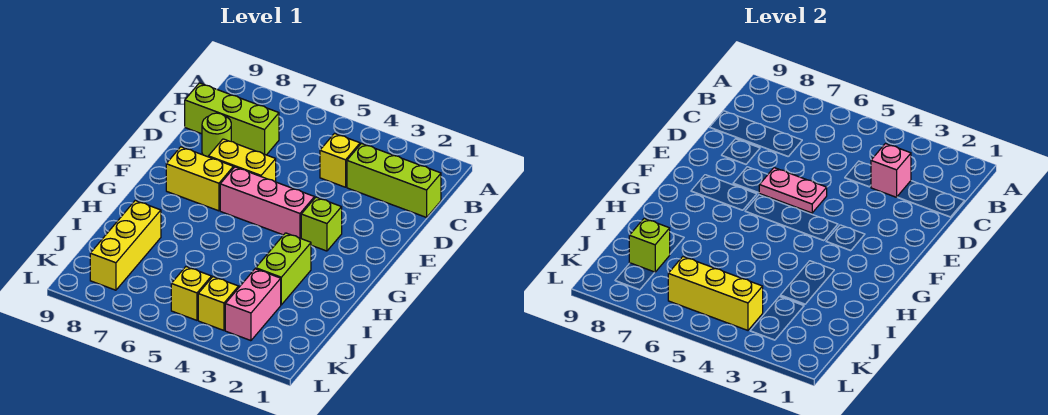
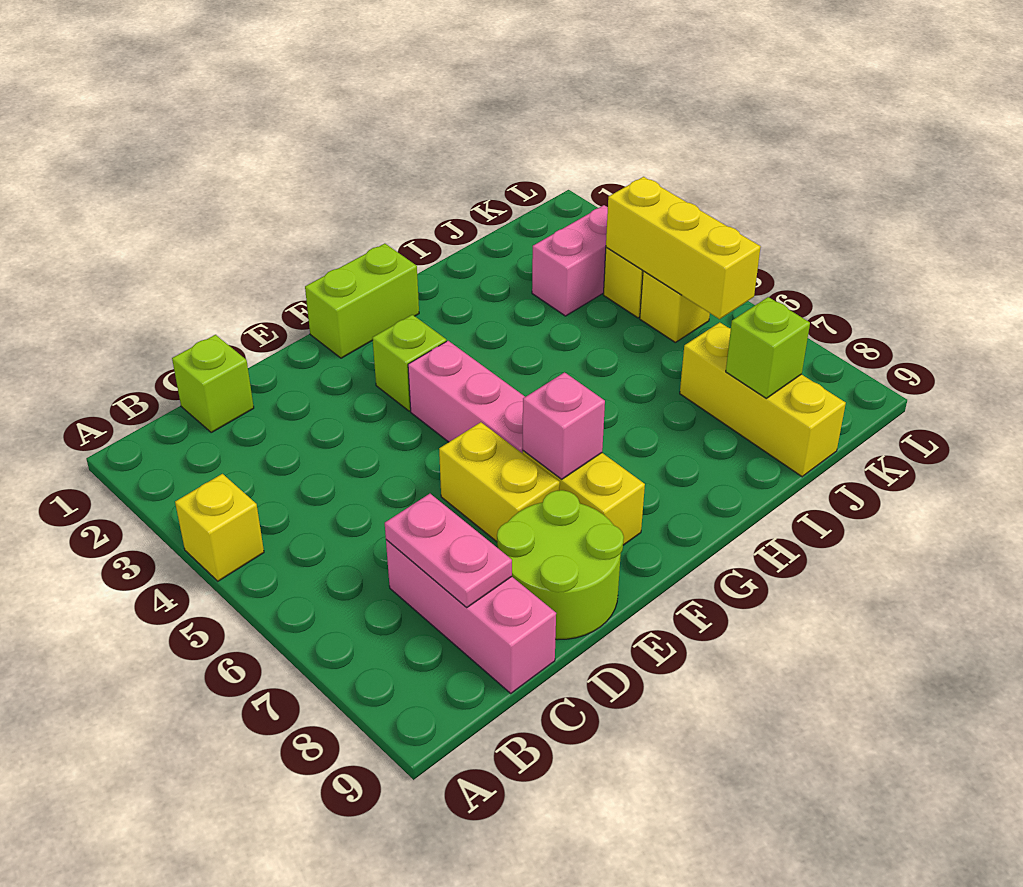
lime 1x3 brick [347,143,441,217] -> lime 1x1 brick [172,335,254,432]
pink 1x1 brick [871,143,911,197] -> pink 1x1 brick moved to [523,372,605,479]
yellow 1x1 brick [320,133,360,187] -> yellow 1x1 brick moved to [175,474,264,581]
lime 1x3 brick [185,83,279,155] -> pink 1x3 brick [386,540,556,693]
lime 1x1 round brick [202,113,231,157] -> lime 2x2 round brick [497,490,624,640]
pink 1x2 plate [759,168,827,213] -> pink 1x2 plate moved to [385,494,512,607]
lime 1x2 brick [256,233,311,305] -> lime 1x2 brick moved to [305,244,419,358]
yellow 1x3 brick [90,201,161,290] -> yellow 1x3 brick turned to [680,322,846,477]

